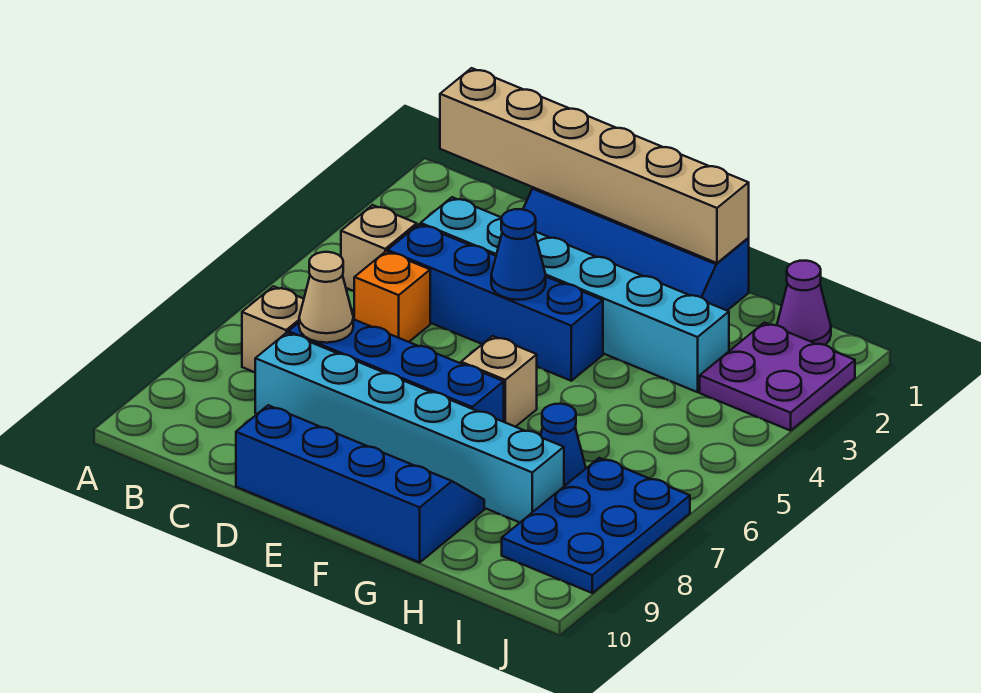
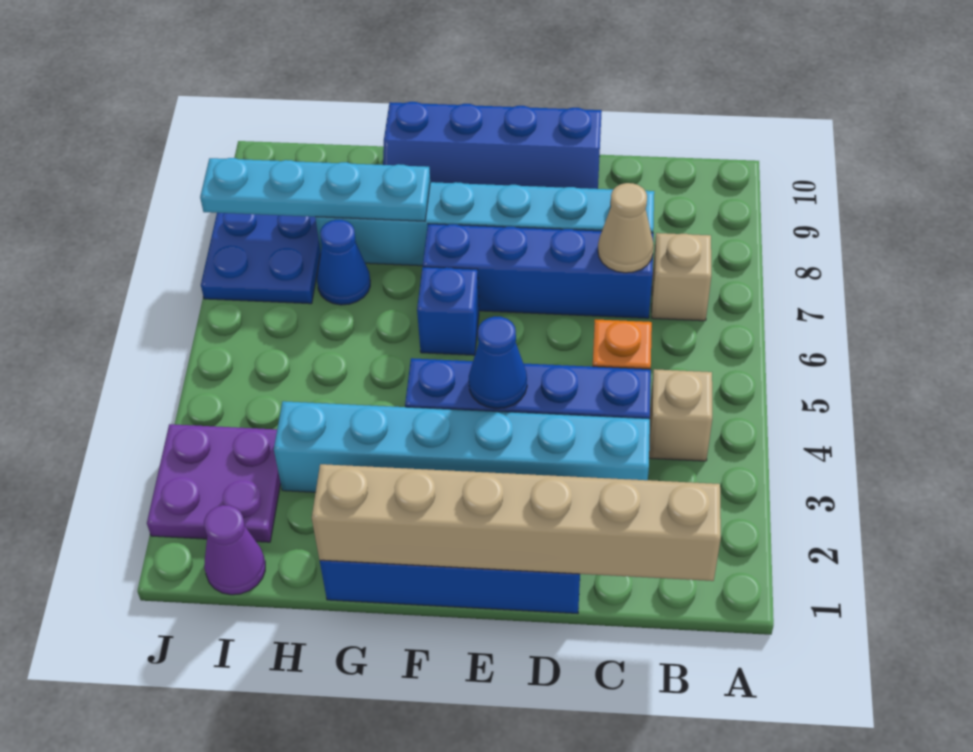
tan 1x1 brick [461,336,537,427] -> blue 1x1 brick [417,267,479,355]
none -> cyan 1x4 plate [200,158,430,221]

